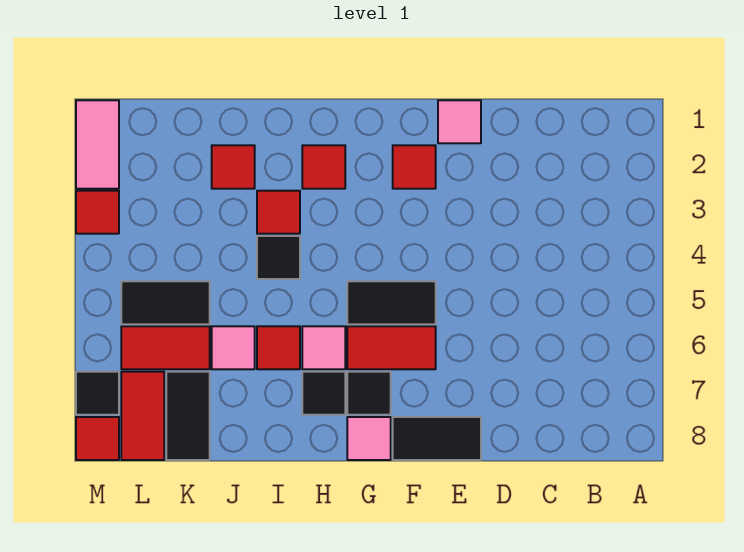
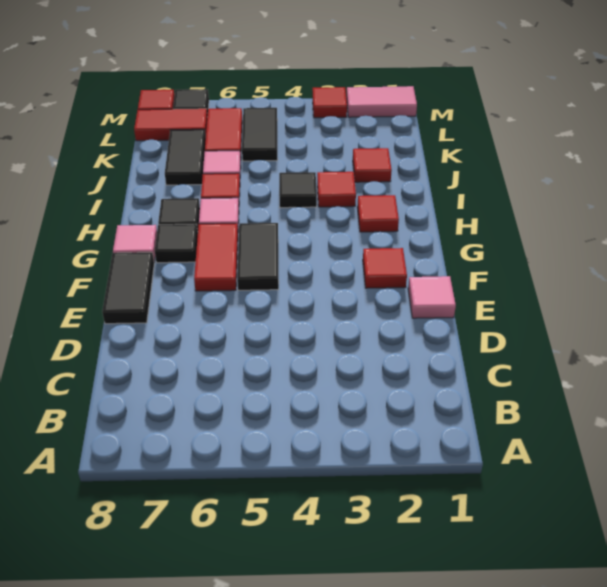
black 1x2 tile [166,372,210,460] -> black 1x2 tile turned to [165,129,206,185]

